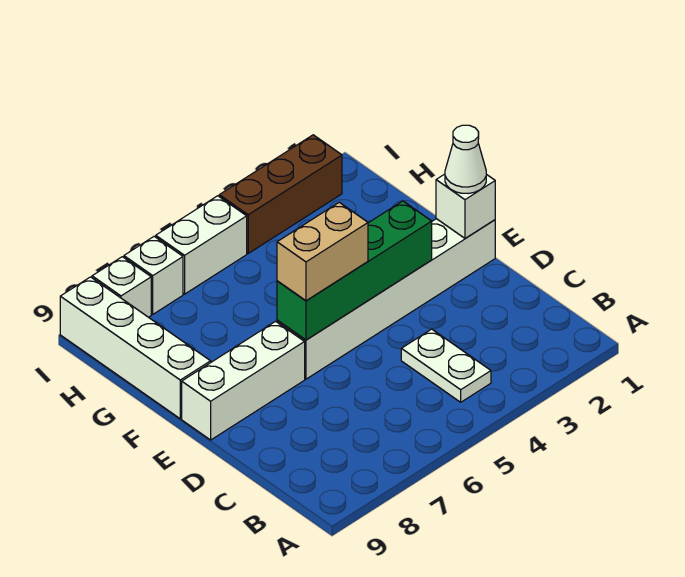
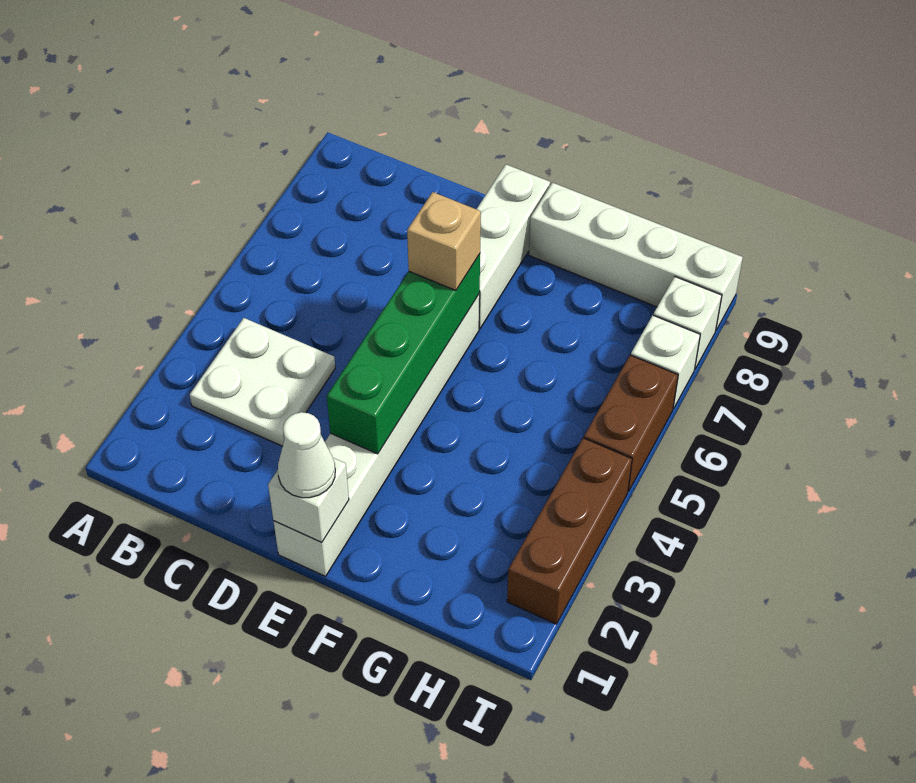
white 1x2 plate [401,329,491,402] -> white 2x2 plate [190,318,335,446]
tan 1x2 brick [277,202,368,301] -> tan 1x1 brick [407,192,481,290]
white 1x2 brick [156,196,247,294] -> brown 1x2 brick [584,355,678,492]

